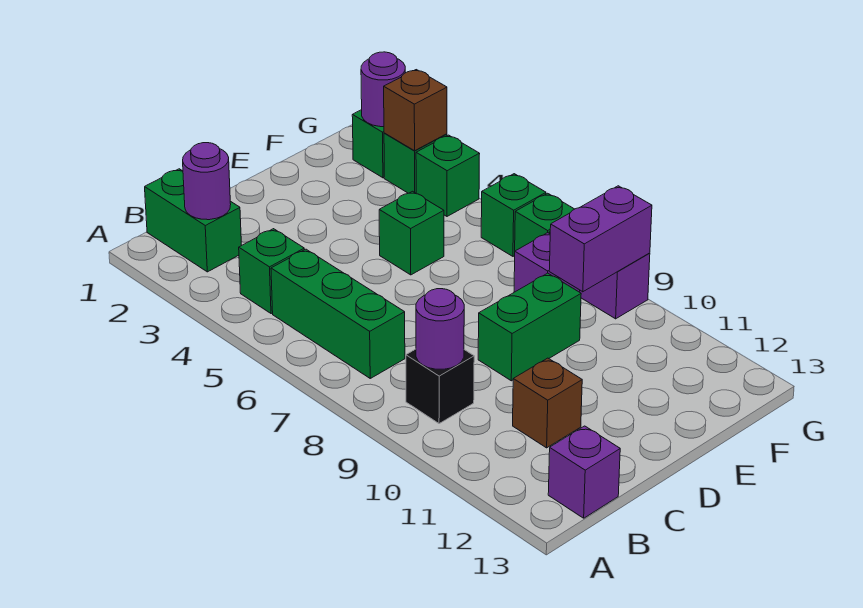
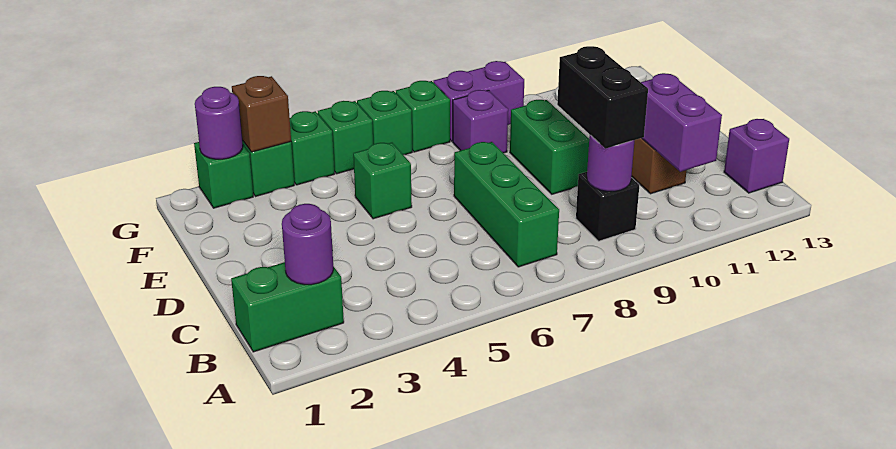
green 1x1 brick [239,229,304,314] -> green 1x1 brick moved to [318,101,373,174]
green 1x3 brick [271,249,405,378] -> green 1x3 brick turned to [454,142,559,267]
none -> black 1x2 brick [557,46,648,149]
purple 1x2 brick [549,186,652,292] -> purple 1x2 brick moved to [641,73,722,172]

